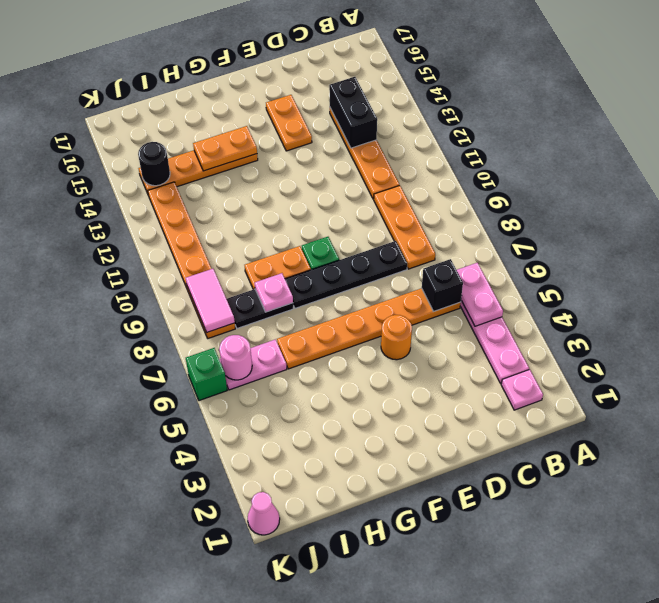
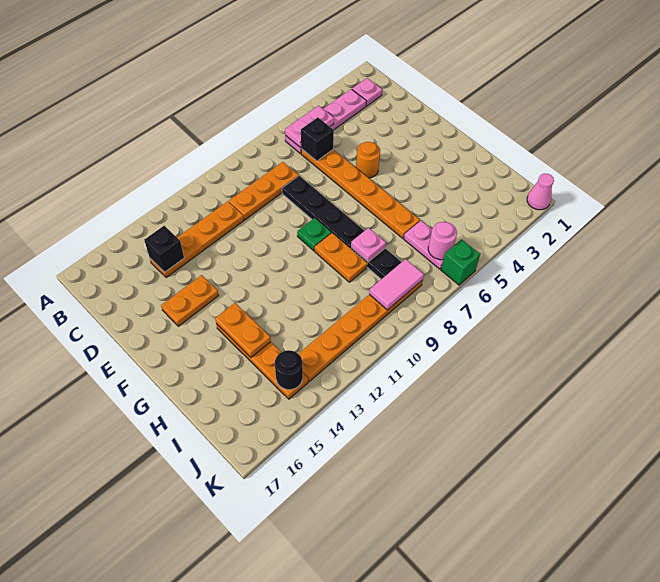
black 1x2 brick [329,77,377,148] -> black 1x1 brick [144,226,184,272]

